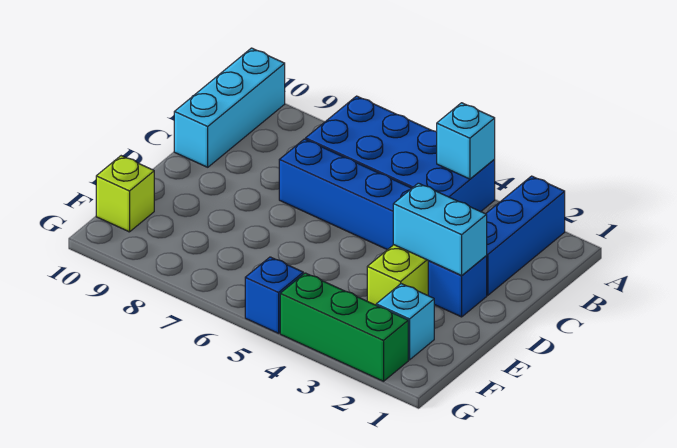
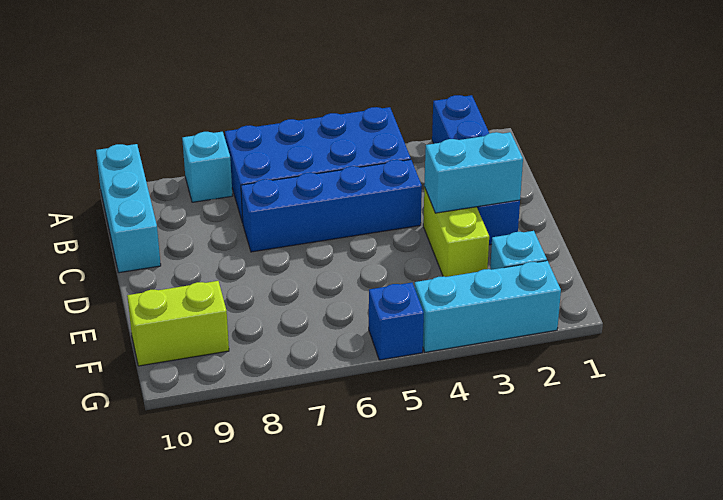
cyan 1x1 brick [437,103,495,179] -> cyan 1x1 brick moved to [182,132,232,202]
lime 1x1 brick [96,156,154,232] -> lime 1x2 brick [127,281,229,366]
green 1x3 brick [280,273,408,381] -> cyan 1x3 brick [415,261,561,352]

